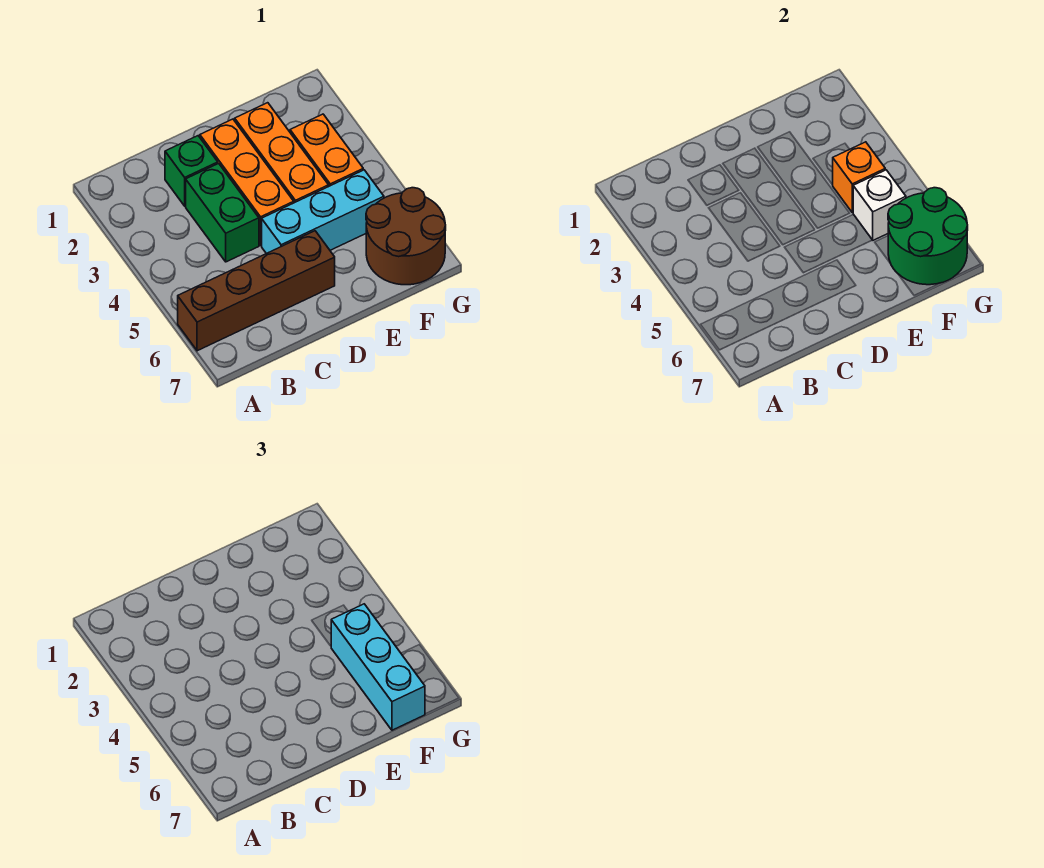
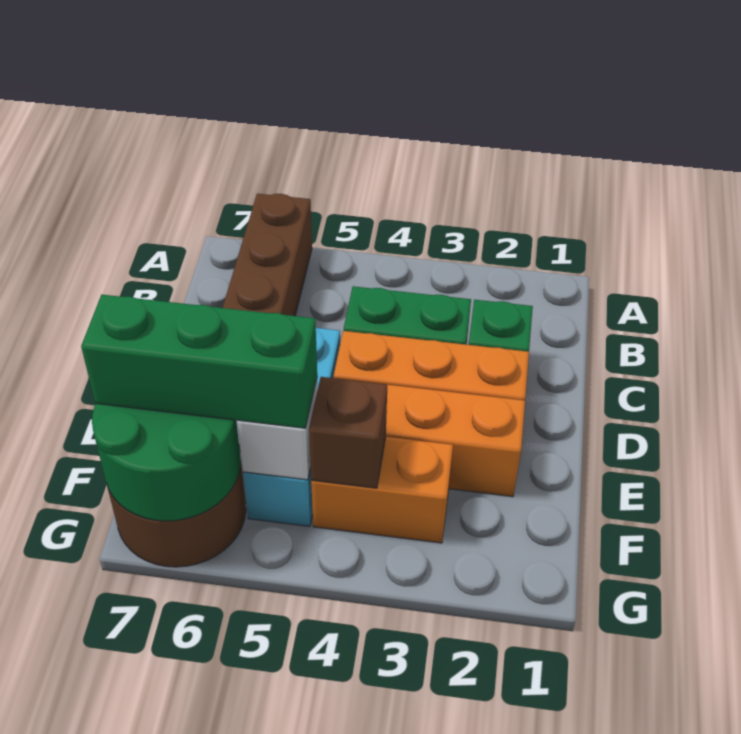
orange 1x1 brick [833,142,885,213] -> brown 1x1 brick [309,377,387,488]
cyan 1x3 brick [331,604,425,730] -> green 1x3 brick [81,295,317,428]

